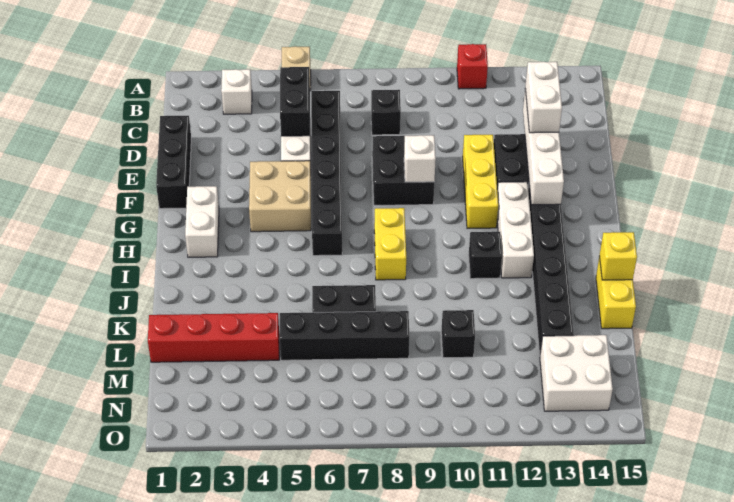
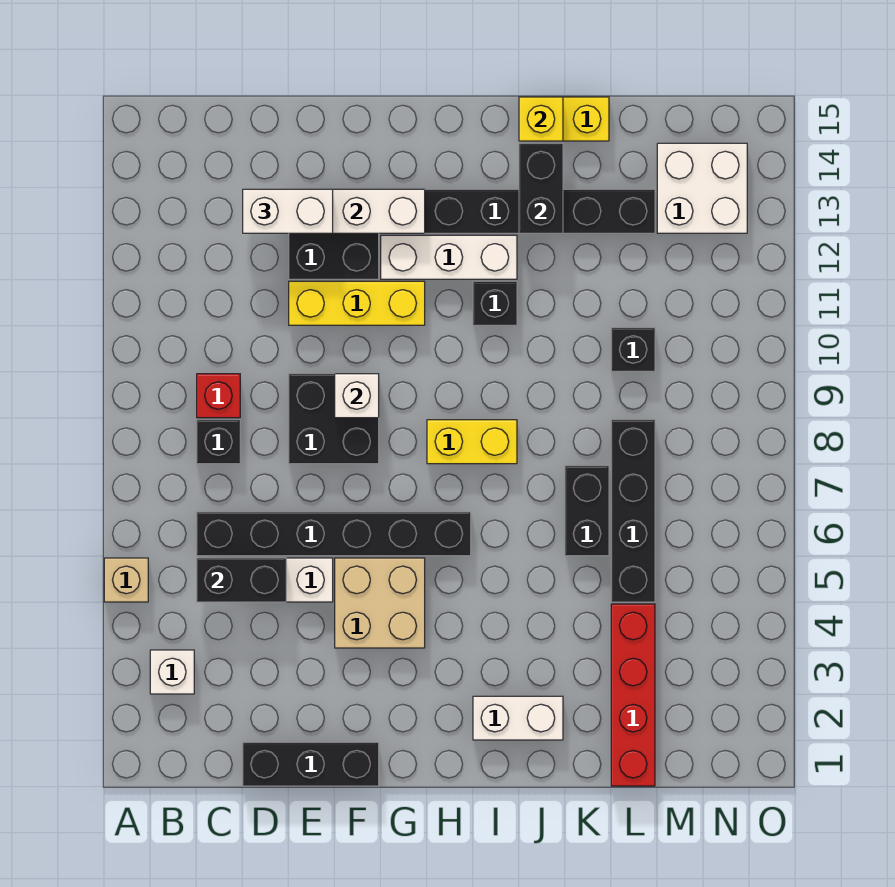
red 1x1 brick [457,44,488,89] -> red 1x1 brick moved to [197,374,240,418]
white 1x2 brick [185,186,219,257] -> white 1x2 brick moved to [473,696,563,740]
none -> black 1x2 brick [519,143,563,233]

